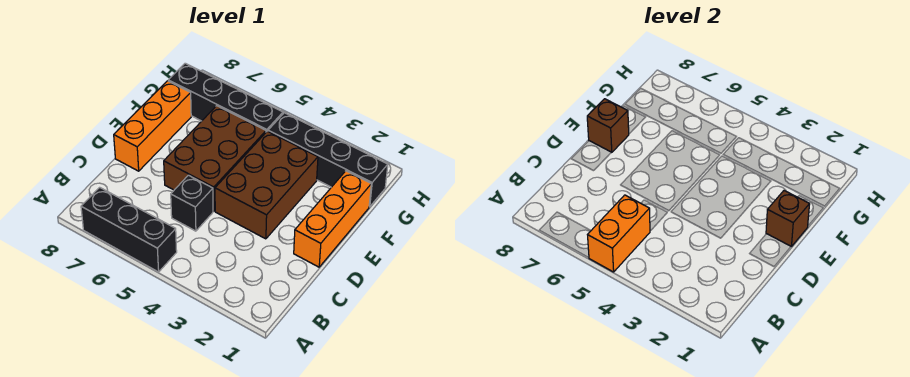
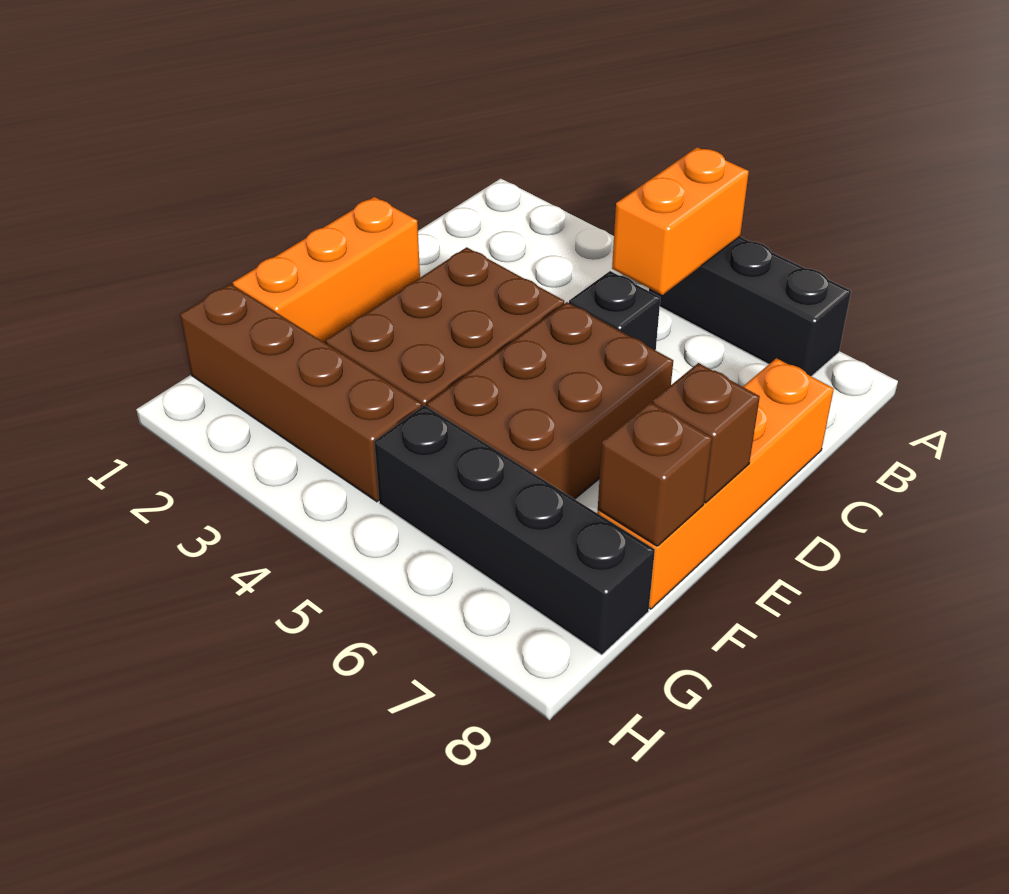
orange 1x3 brick [114,81,191,171] -> orange 1x4 brick [597,358,834,609]
brown 1x1 brick [766,191,810,246] -> brown 1x1 brick moved to [598,402,712,546]
black 1x4 brick [268,113,388,207] -> brown 1x4 brick [180,284,422,502]

